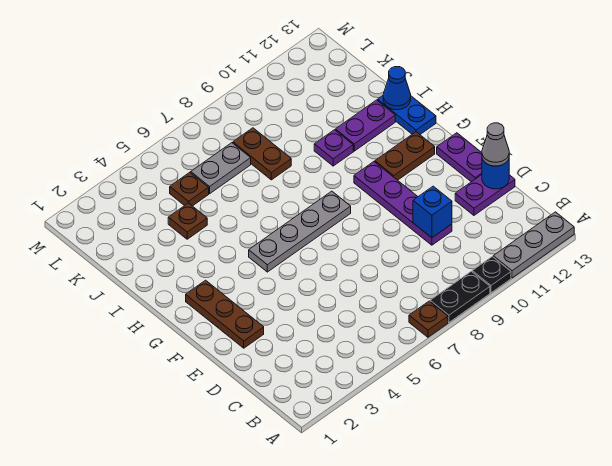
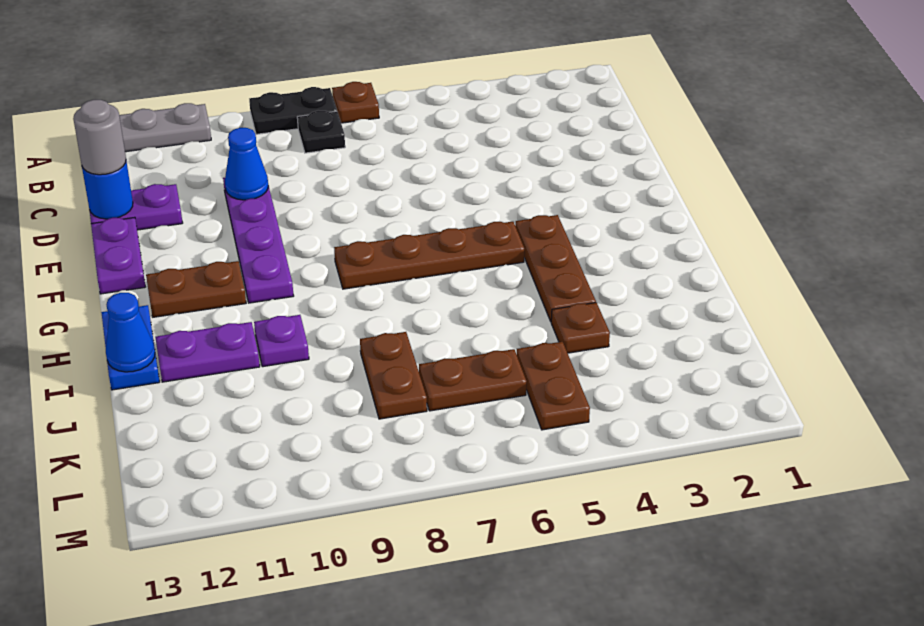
black 1x1 plate [472,257,511,293] -> black 1x1 plate moved to [297,110,345,153]
blue 1x1 brick [413,186,452,238] -> blue 1x1 cone [225,128,268,200]
grey 1x1 cone [482,123,509,166] -> grey 1x1 round brick [73,100,126,175]
brown 1x3 plate [186,280,264,348] -> brown 1x3 plate moved to [515,215,596,321]
grey 1x4 plate [249,191,351,272] -> brown 1x4 plate [334,222,524,289]
brown 1x1 plate [170,172,209,206] -> brown 1x2 plate [517,342,590,430]
grey 1x2 plate [191,143,251,194] -> brown 1x2 plate [419,349,527,411]

